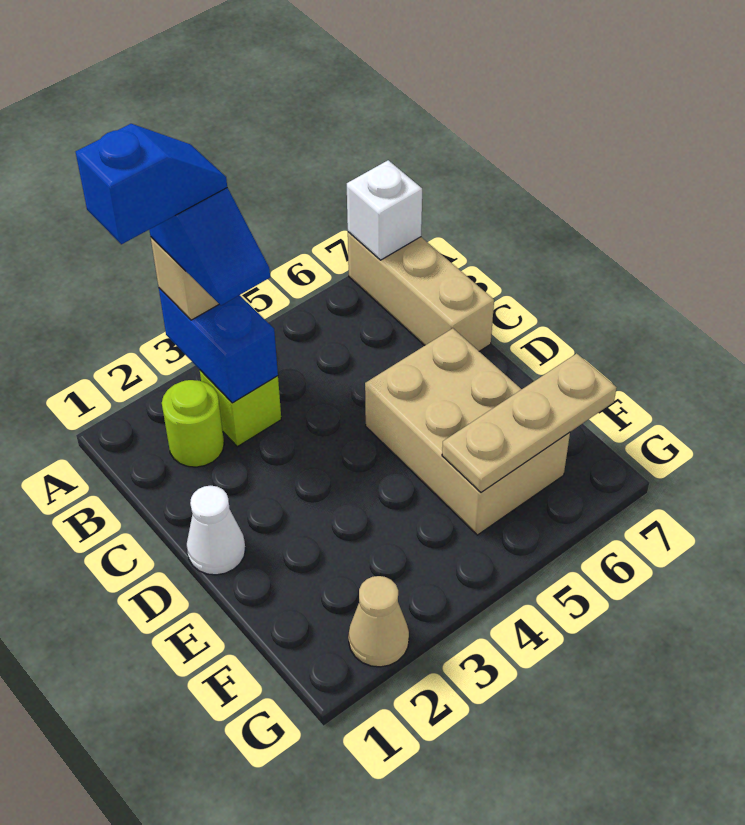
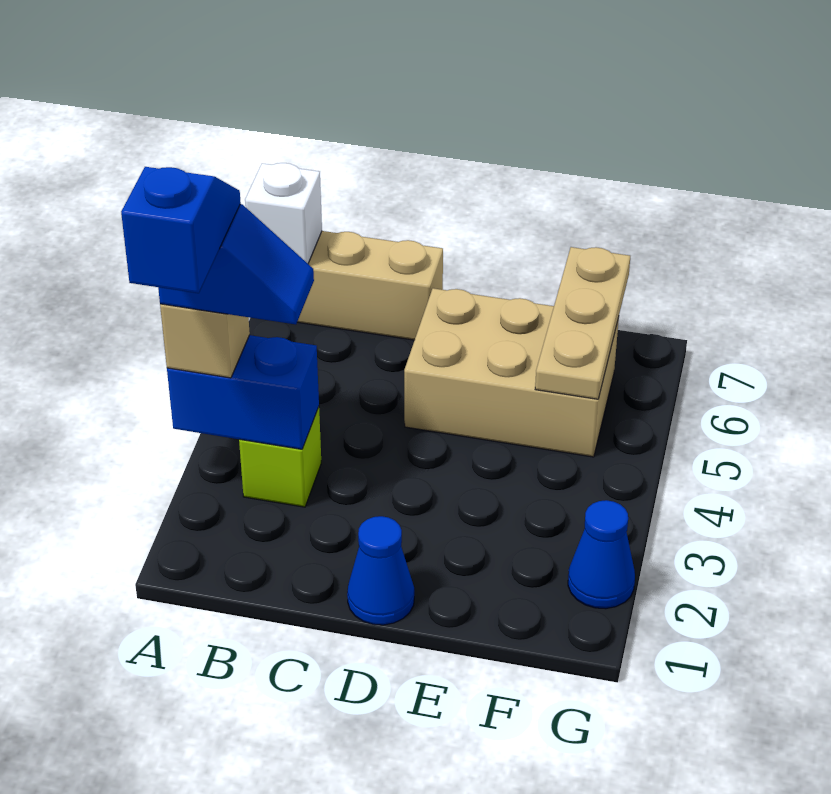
lime 1x1 round brick [162,380,224,467] -> none
white 1x1 cone [186,486,245,575] -> blue 1x1 cone [347,516,414,625]
tan 1x1 cone [348,576,409,667] -> blue 1x1 cone [568,500,635,609]

